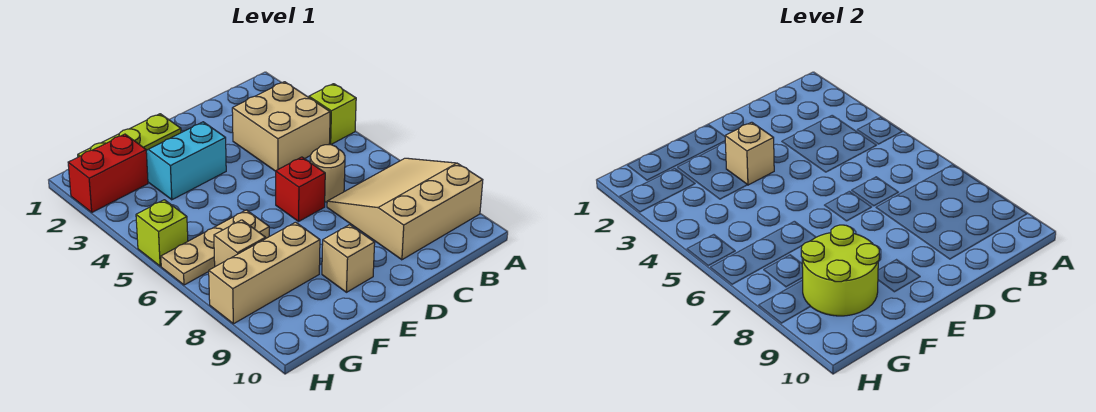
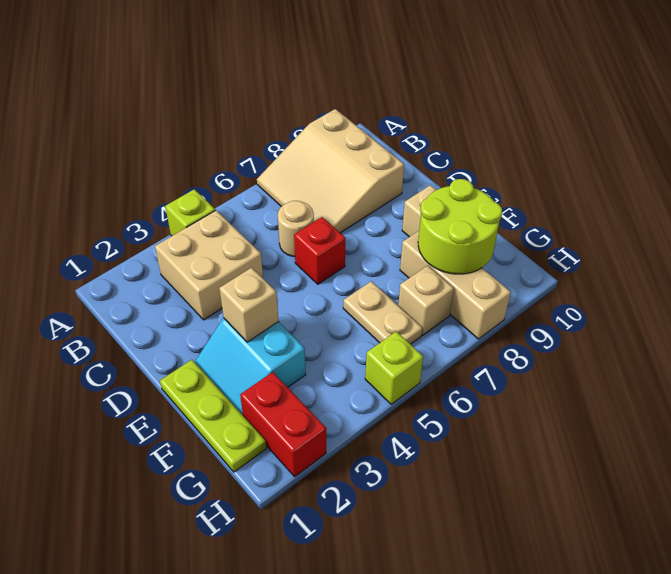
tan 1x3 plate [161,210,269,285] -> tan 1x2 plate [343,281,422,344]

